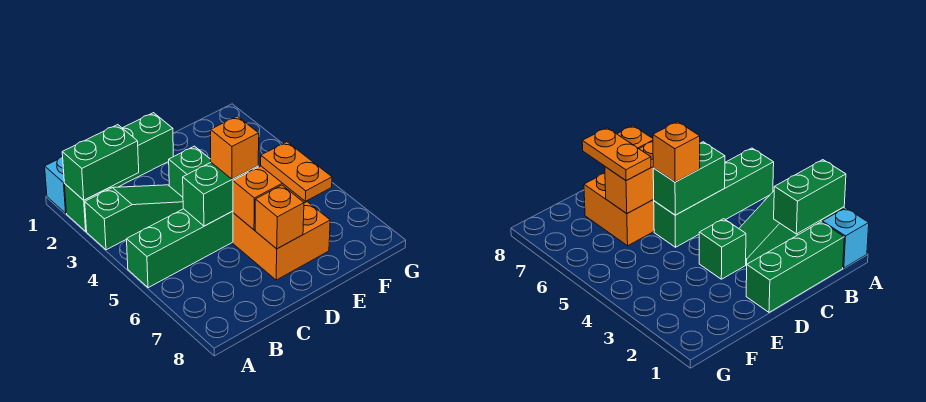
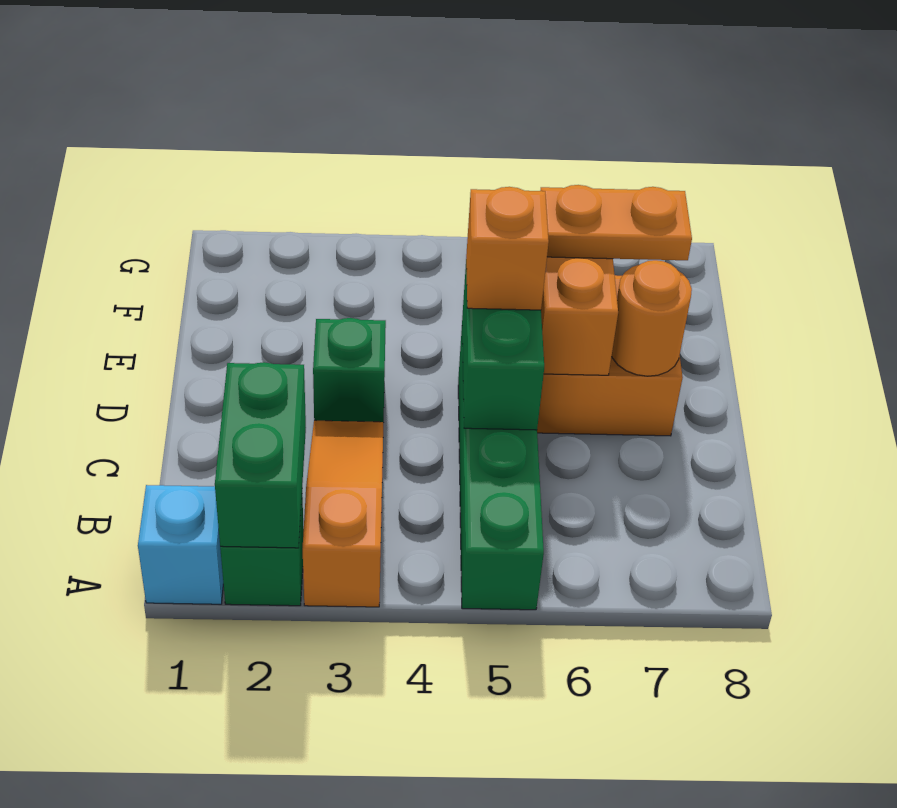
green 1x3 slope [85,185,183,250] -> orange 1x3 slope [303,420,383,607]
green 1x3 brick [111,113,174,188] -> none
orange 1x1 brick [255,185,304,249] -> orange 1x1 round brick [612,260,692,376]

